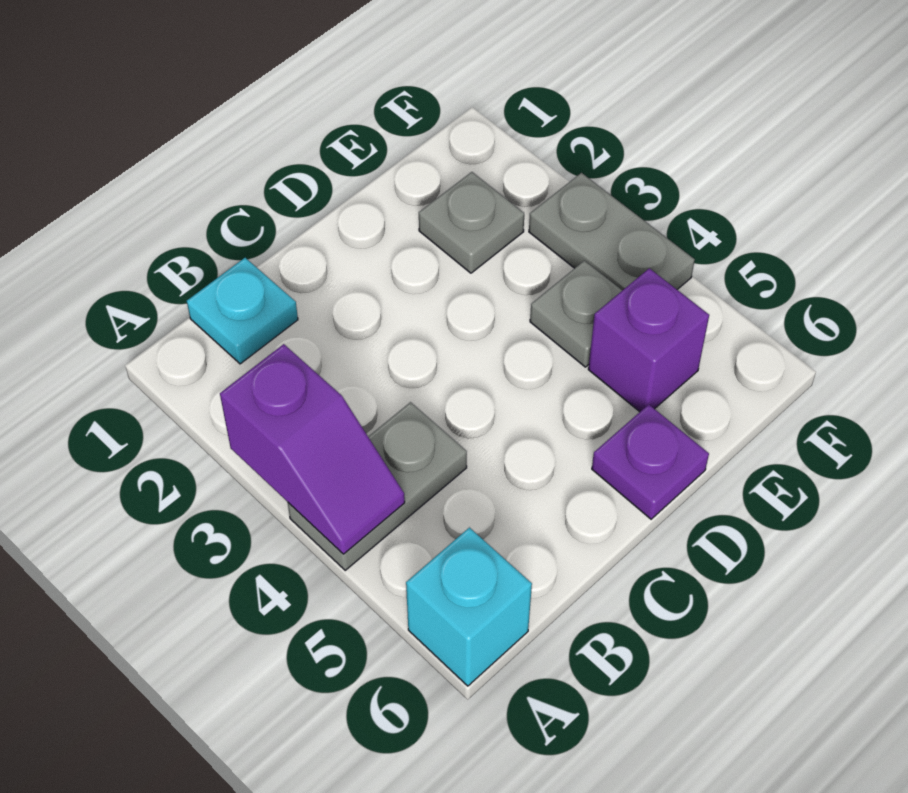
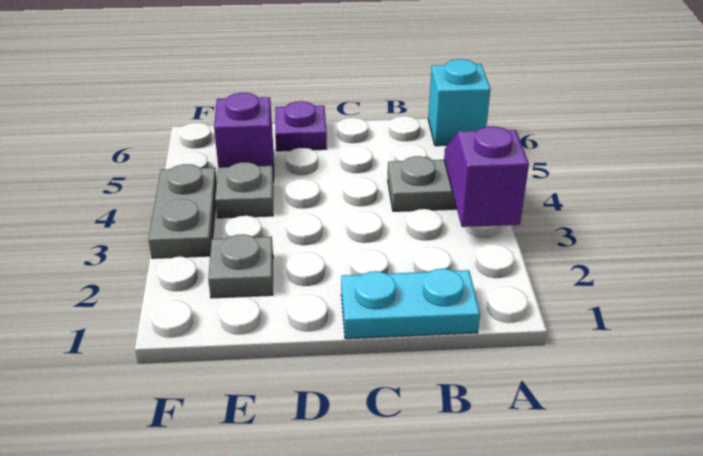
cyan 1x1 plate [187,258,298,364] -> cyan 1x2 plate [341,269,480,339]

